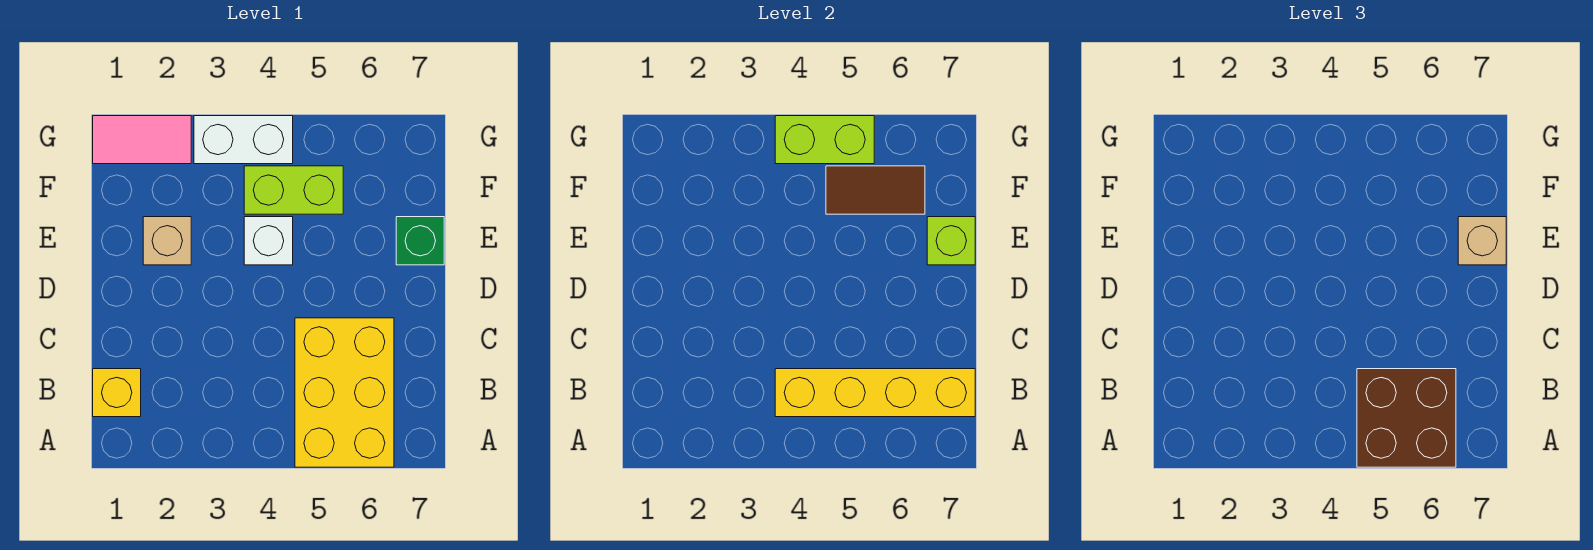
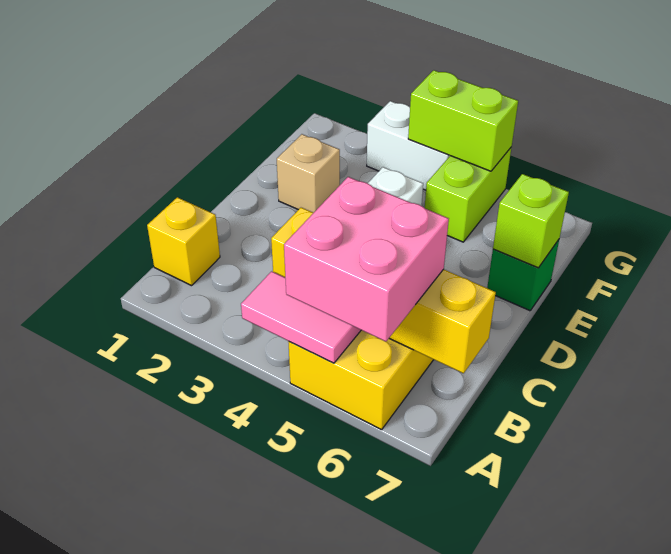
brown 2x2 brick [1357,369,1456,467] -> pink 2x2 brick [284,177,449,341]
tan 1x1 brick [1458,217,1506,265] -> none
lime 1x2 brick [244,166,343,214] -> lime 1x2 brick turned to [425,148,511,242]
brown 1x2 tile [826,166,925,214] -> none
pink 1x2 tile [93,116,191,164] -> pink 1x2 tile moved to [241,271,361,363]

